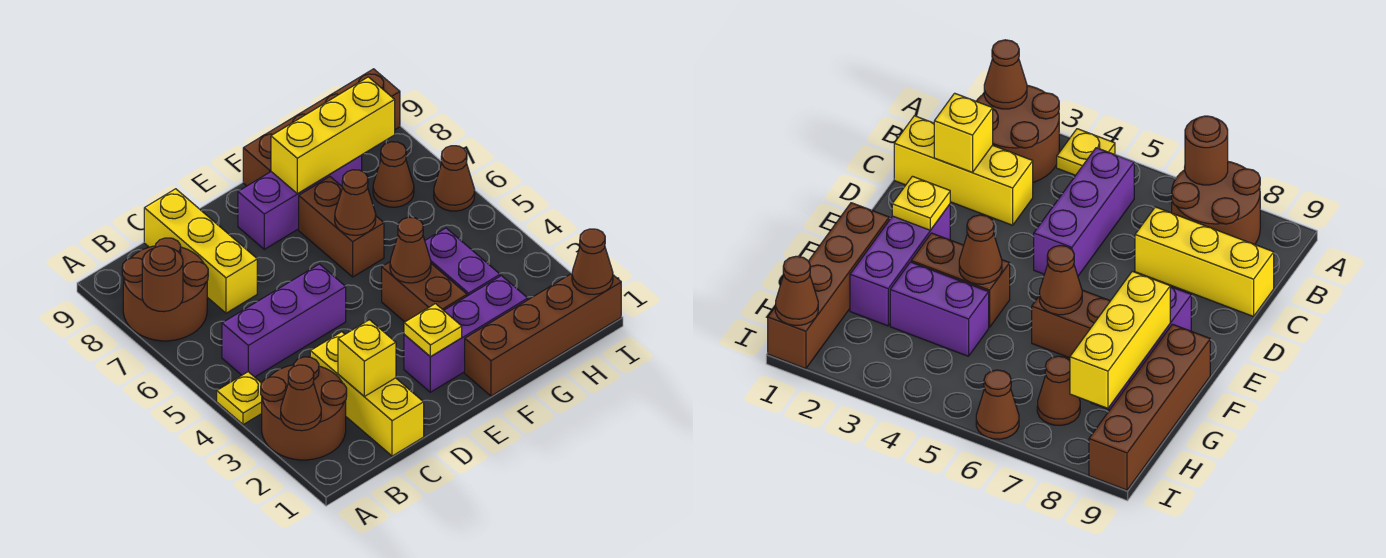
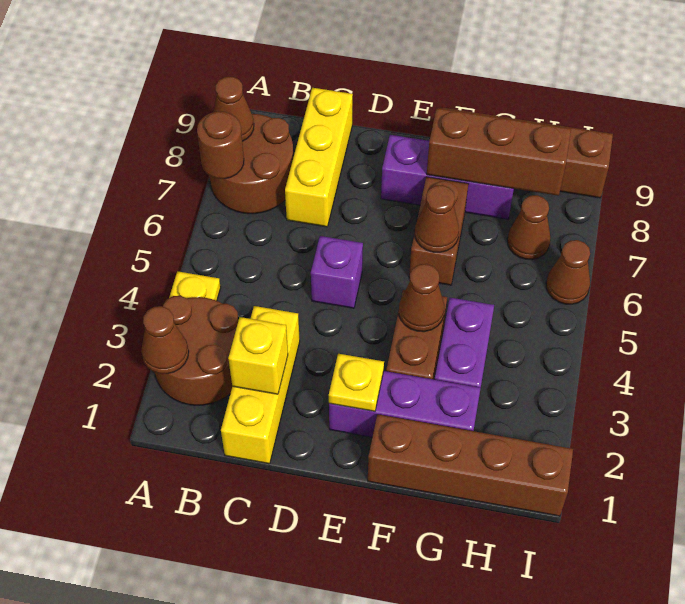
purple 1x3 brick [222,264,346,377] -> purple 1x1 brick [311,236,363,308]
yellow 1x3 brick [271,77,395,194] -> brown 1x3 brick [427,108,571,196]
brown 1x1 cone [572,229,613,294] -> brown 1x1 cone moved to [213,77,254,141]

